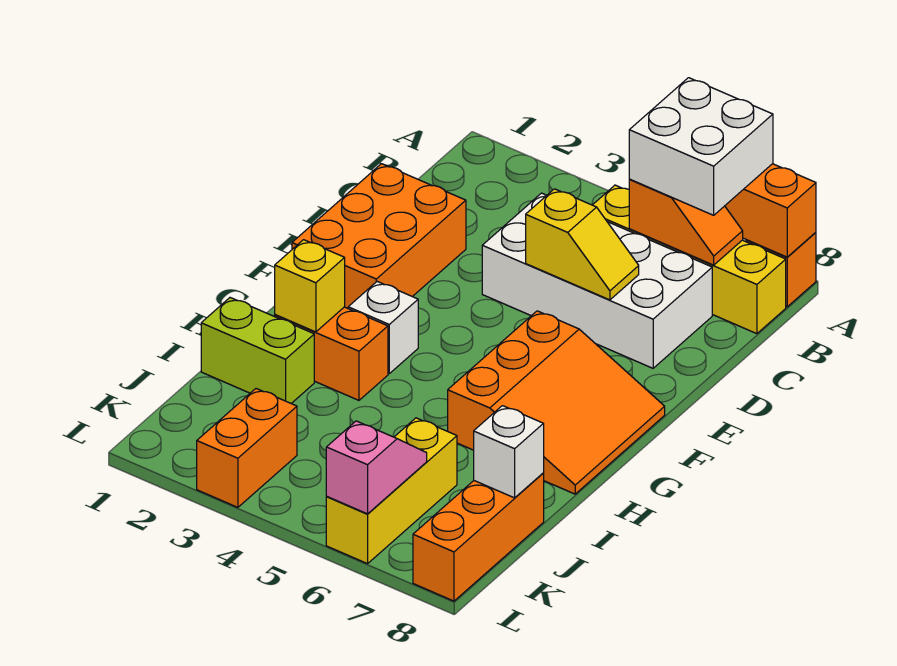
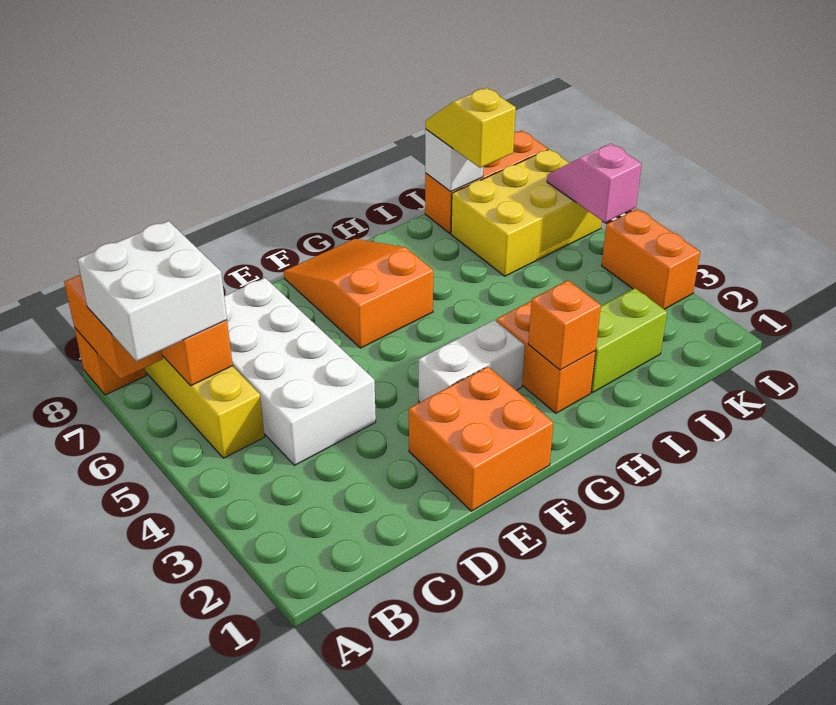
orange 2x3 brick [292,164,466,308] -> orange 2x2 brick [409,367,553,511]
yellow 1x2 slope [526,189,639,300] -> yellow 1x2 slope moved to [426,88,516,168]
orange 3x3 slope [448,311,665,494] -> orange 2x3 slope [284,239,433,348]
white 1x1 brick [348,282,418,374] -> white 1x2 brick [419,320,525,403]
yellow 1x1 brick [275,240,345,332] -> orange 1x1 brick [528,281,601,370]
lime 1x2 brick [201,298,314,403] -> lime 1x2 brick turned to [591,288,667,393]
yellow 1x3 brick [326,418,457,564] -> yellow 2x3 brick [451,149,602,276]
orange 1x2 brick [197,389,297,507] -> orange 1x2 brick turned to [602,209,700,309]
pink 1x2 slope [326,421,427,514] -> pink 1x2 slope turned to [547,144,642,222]

